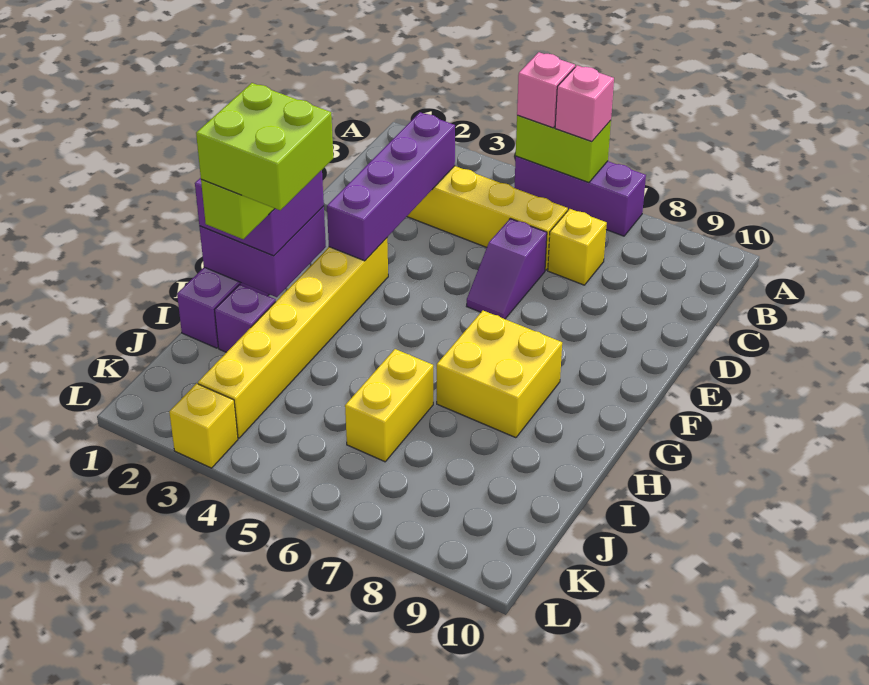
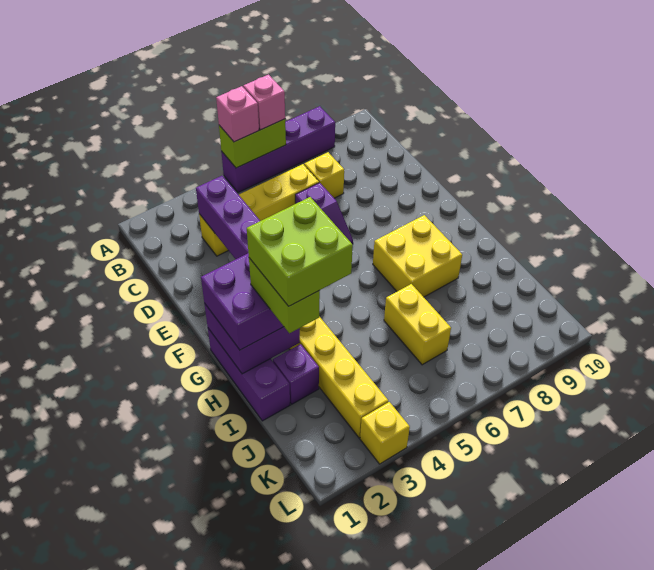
purple 1x3 brick [514,156,646,236] -> purple 1x4 brick [221,106,335,193]

